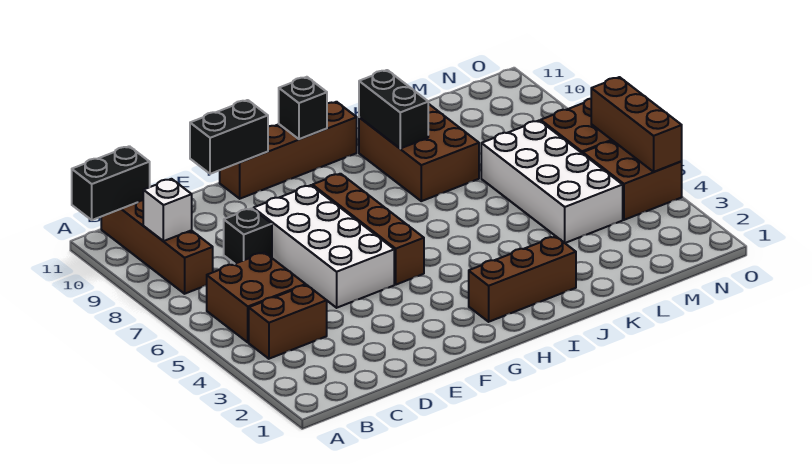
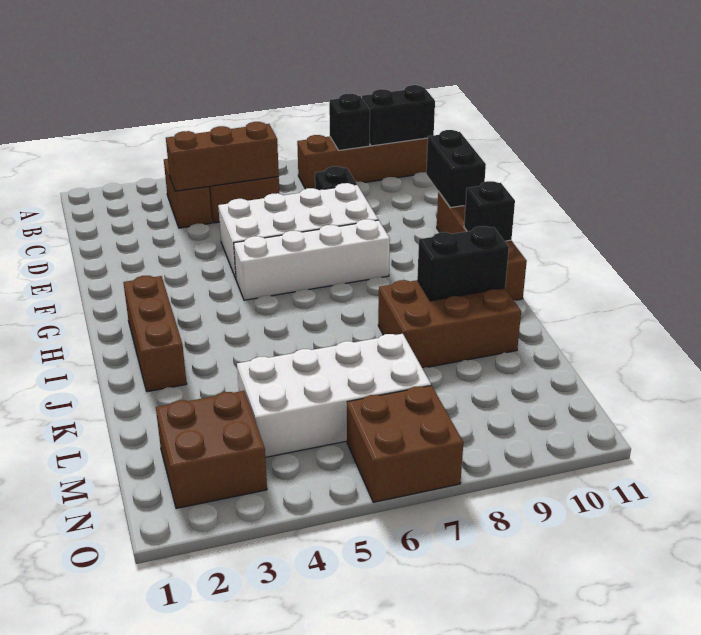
black 1x2 brick [72,146,150,220] -> black 1x2 brick turned to [362,85,435,146]
white 1x1 brick [143,179,192,241] -> black 1x1 brick [329,94,370,150]
brown 1x4 brick [312,174,424,285] -> white 1x4 brick [234,219,390,300]
brown 2x2 brick [583,141,682,220] -> brown 2x2 brick moved to [156,391,267,509]
brown 1x3 brick [591,77,682,172] -> brown 1x3 brick moved to [166,122,279,191]

